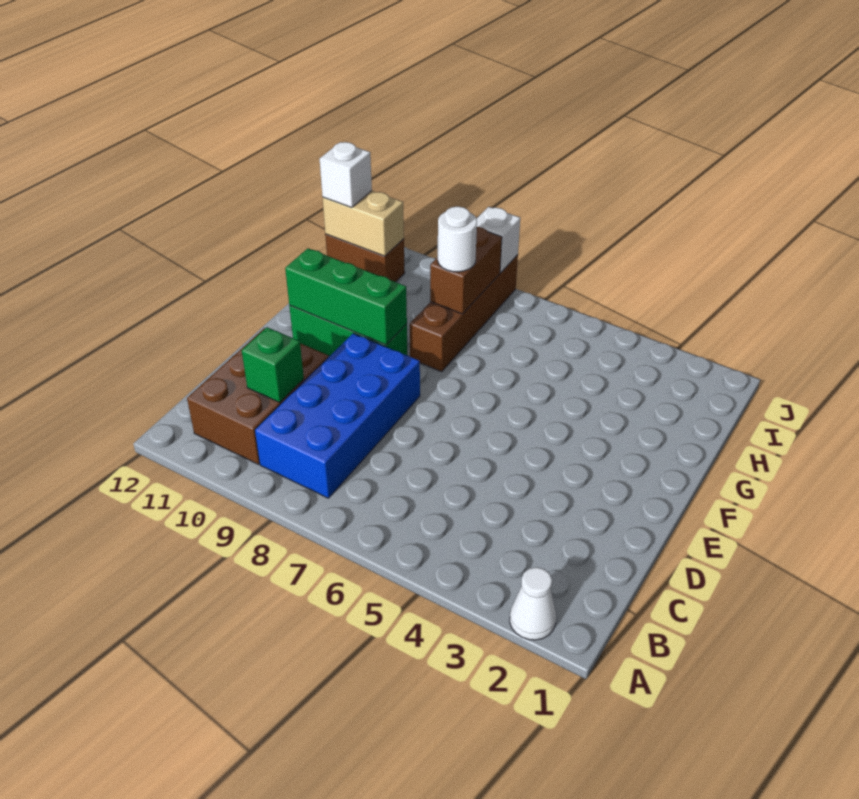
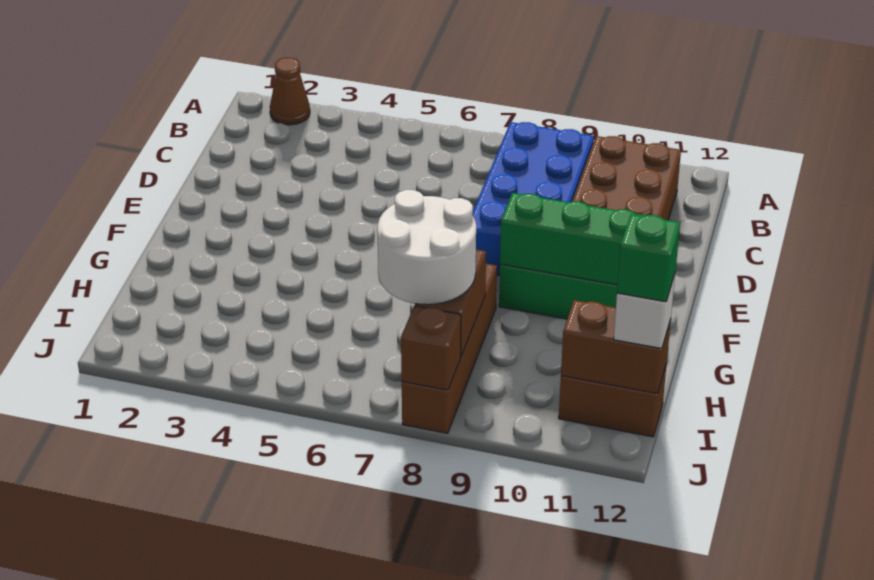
white 1x1 cone [510,567,556,640] -> brown 1x1 cone [270,58,310,125]
green 1x1 brick [242,327,304,402] -> green 1x1 brick moved to [617,214,680,302]
white 1x1 round brick [438,206,477,272] -> white 2x2 round brick [377,190,476,305]
tan 1x2 brick [323,191,404,256] -> brown 1x2 brick [561,300,671,394]
white 1x1 brick [477,207,520,273] -> brown 1x1 brick [401,306,461,390]

